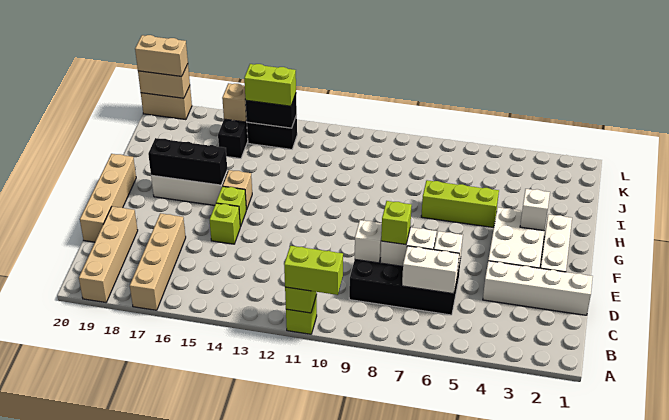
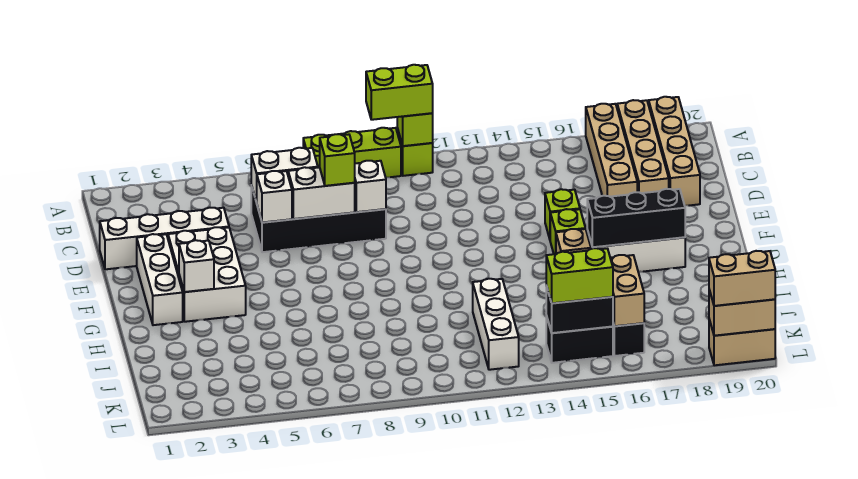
tan 1x4 brick [80,154,136,242] -> tan 1x4 brick moved to [617,100,669,193]
lime 1x3 brick [421,180,499,228] -> lime 1x3 brick moved to [303,128,401,177]
none -> white 1x3 brick [473,279,519,370]
tan 1x1 brick [222,83,247,122] -> tan 1x2 brick [610,255,644,326]

